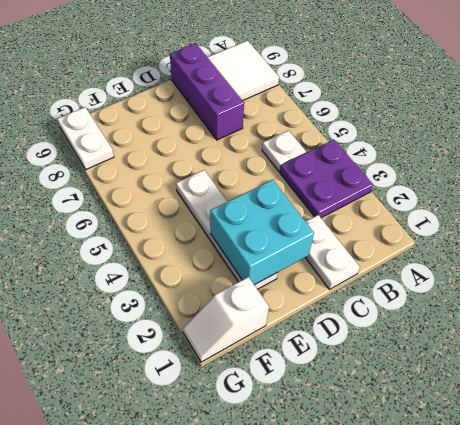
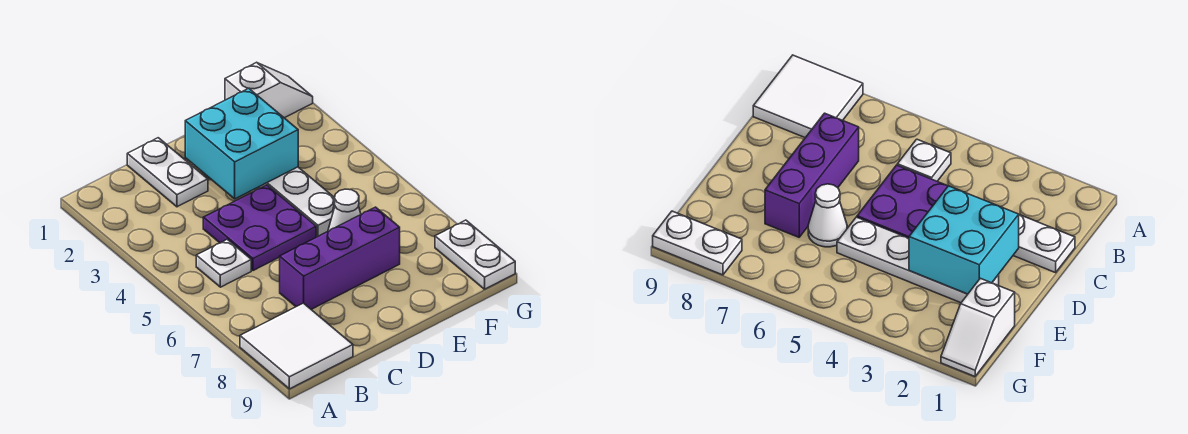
purple 2x2 plate [280,140,373,218] -> purple 2x2 plate moved to [203,185,316,271]
purple 1x3 brick [170,43,244,140] -> purple 1x3 brick turned to [280,207,400,309]
none -> white 1x1 cone [328,189,361,231]

